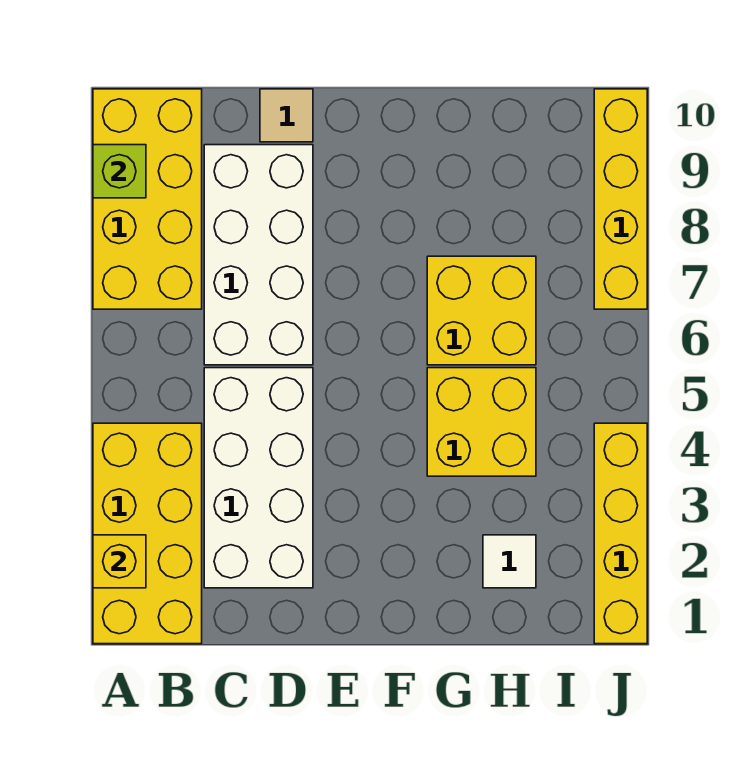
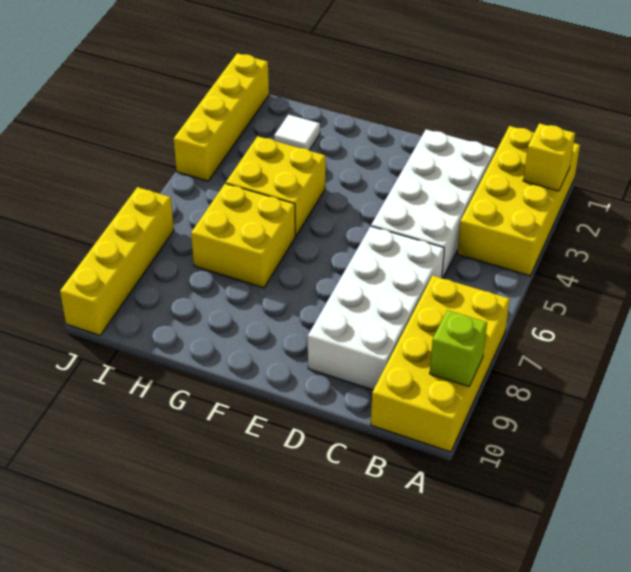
tan 1x1 tile [260,89,313,142] -> none

